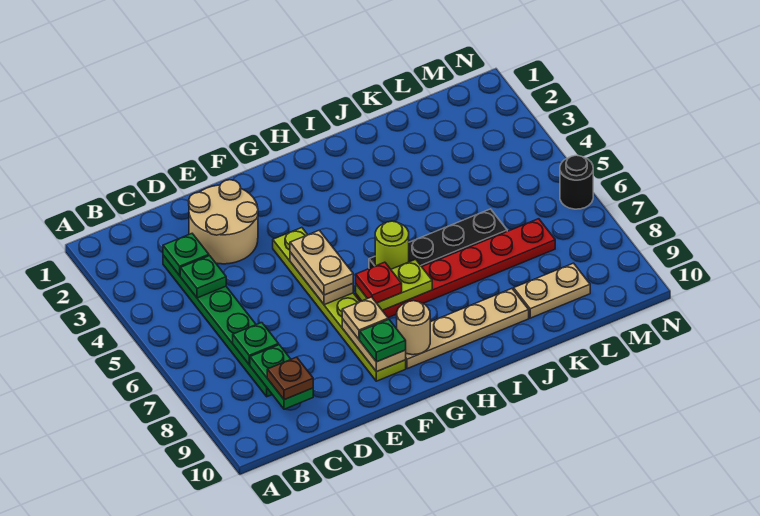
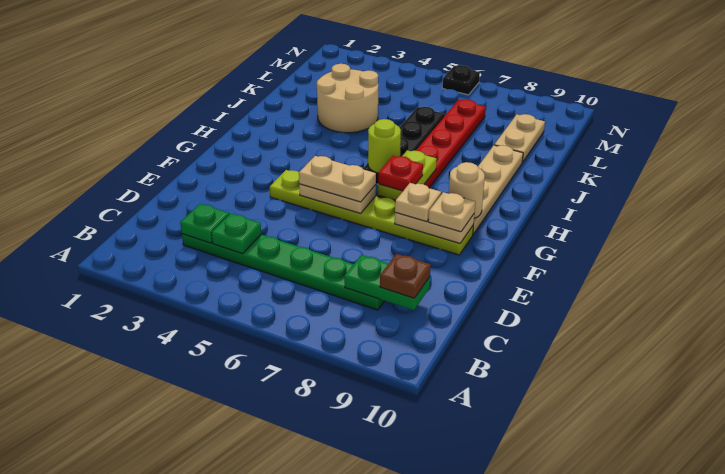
green 1x1 plate [233,322,279,365] -> none
tan 2x2 round brick [189,180,258,264] -> tan 2x2 round brick moved to [317,64,378,133]
green 1x1 plate [360,319,406,362] -> tan 1x1 plate [428,192,475,232]
black 1x1 round brick [560,155,593,209] -> black 1x1 plate [442,65,480,95]

